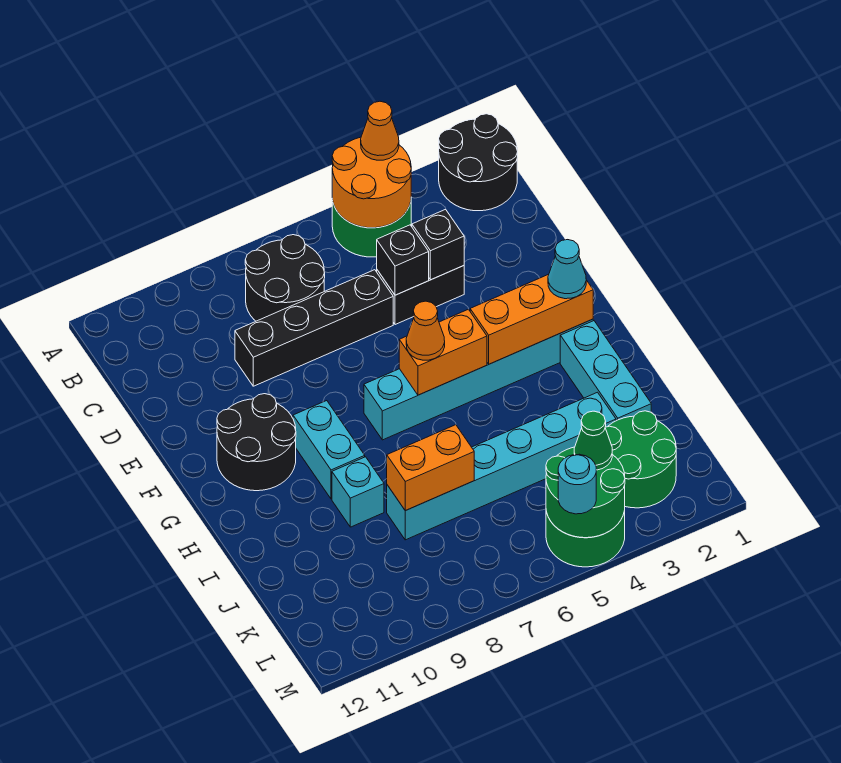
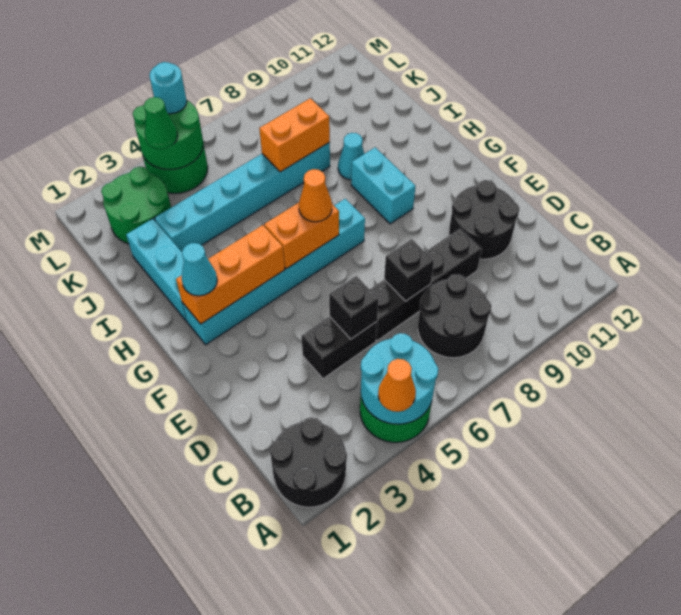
orange 2x2 round brick [332,137,411,228] -> cyan 2x2 round brick [361,333,438,424]
black 1x1 brick [412,210,464,280] -> black 1x1 brick moved to [384,239,434,301]
black 2x2 round brick [217,394,296,491] -> black 2x2 round brick moved to [449,180,519,259]
cyan 1x1 brick [332,457,384,527] -> cyan 1x1 cone [338,133,364,180]

